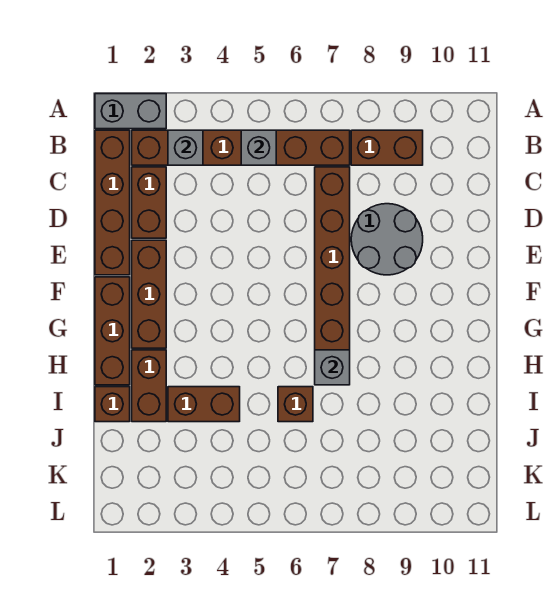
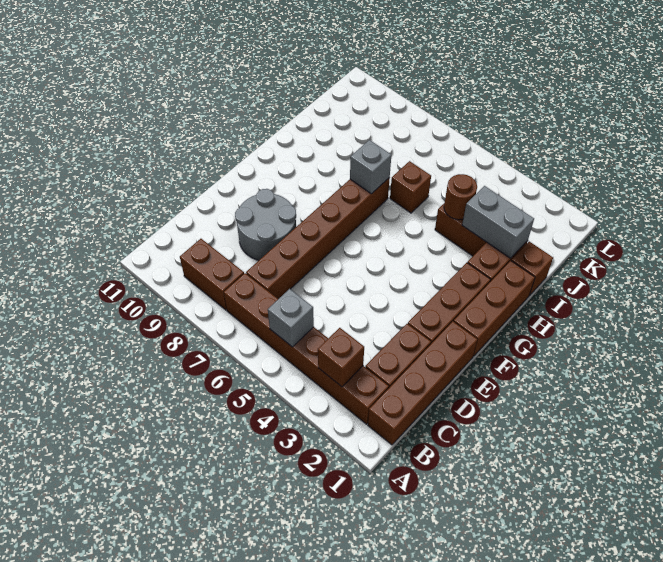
grey 1x2 brick [95,94,166,129] -> grey 1x2 brick moved to [462,186,534,258]
grey 1x1 brick [168,130,203,165] -> brown 1x1 brick [318,328,364,387]
none -> brown 1x1 round brick [444,174,477,220]

